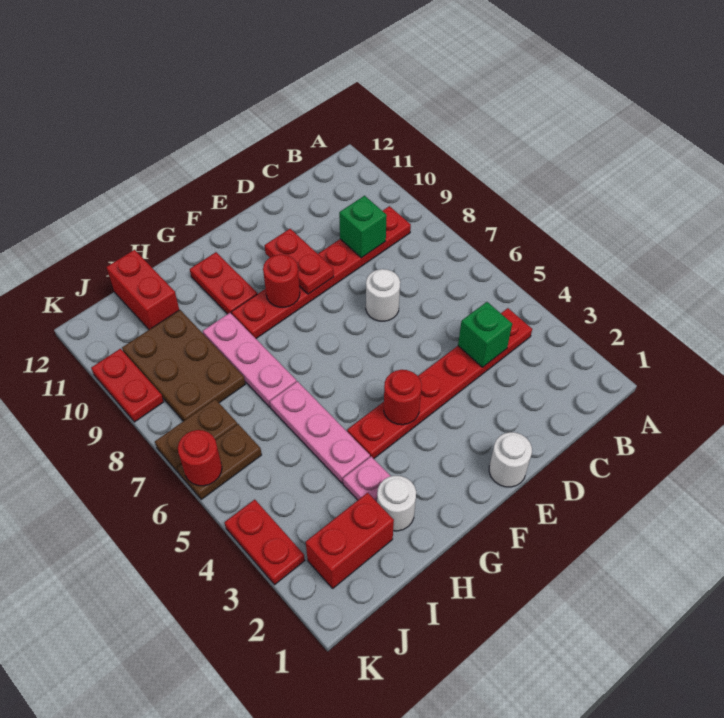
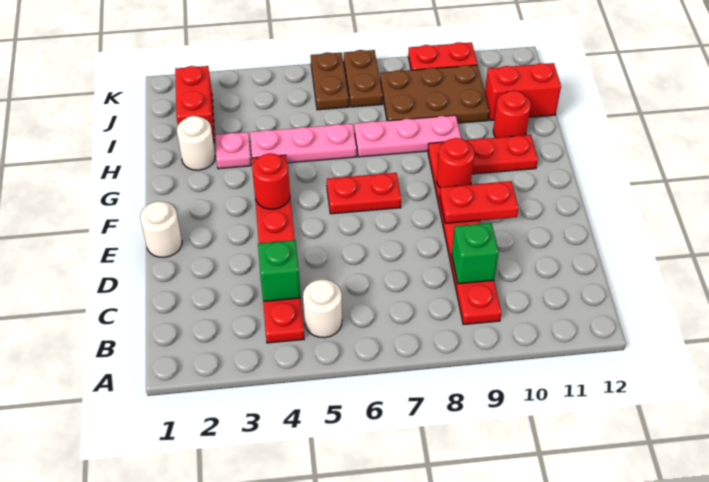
white 1x1 round brick [366,269,400,321] -> white 1x1 round brick moved to [303,279,342,338]
red 1x2 plate [225,499,305,585] -> red 1x2 plate moved to [327,173,401,214]
red 1x1 round brick [178,430,222,486] -> red 1x1 round brick moved to [493,90,531,138]

